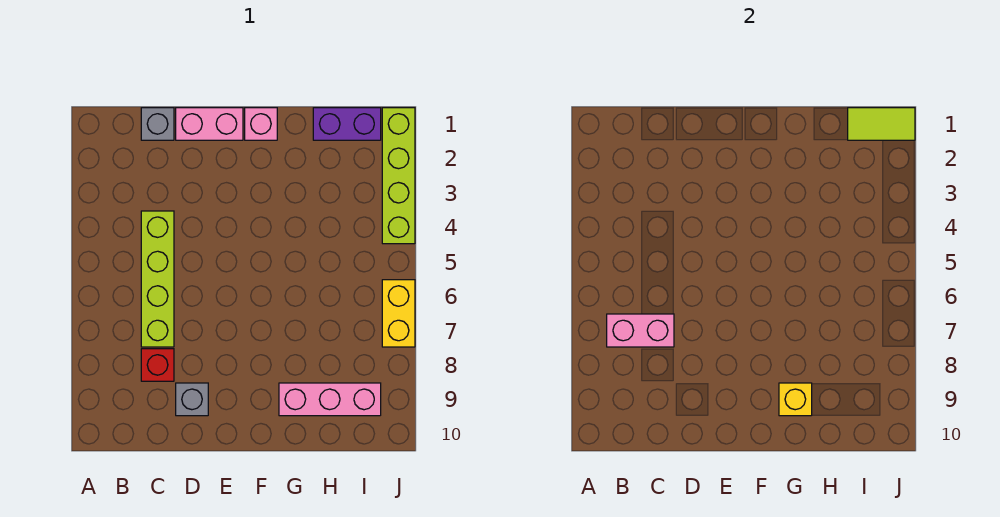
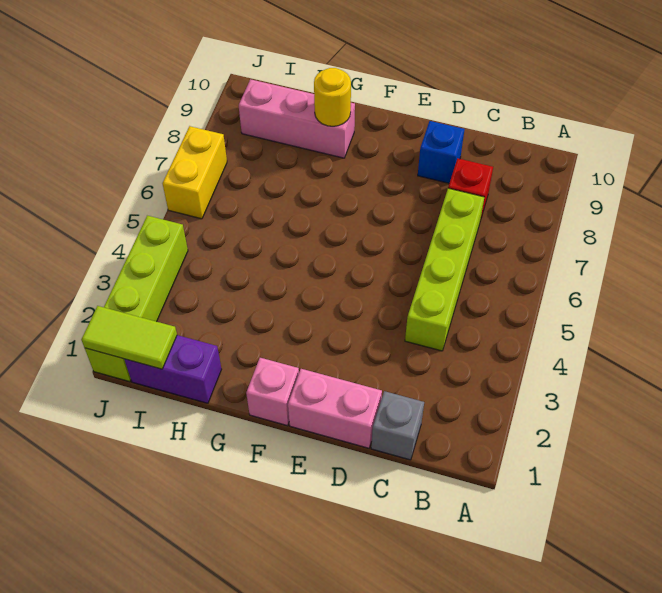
pink 1x2 brick [607,314,674,347] -> none
grey 1x1 brick [176,383,208,416] -> blue 1x1 brick [418,121,465,183]
yellow 1x1 brick [779,383,812,416] -> yellow 1x1 round brick [314,68,351,126]

